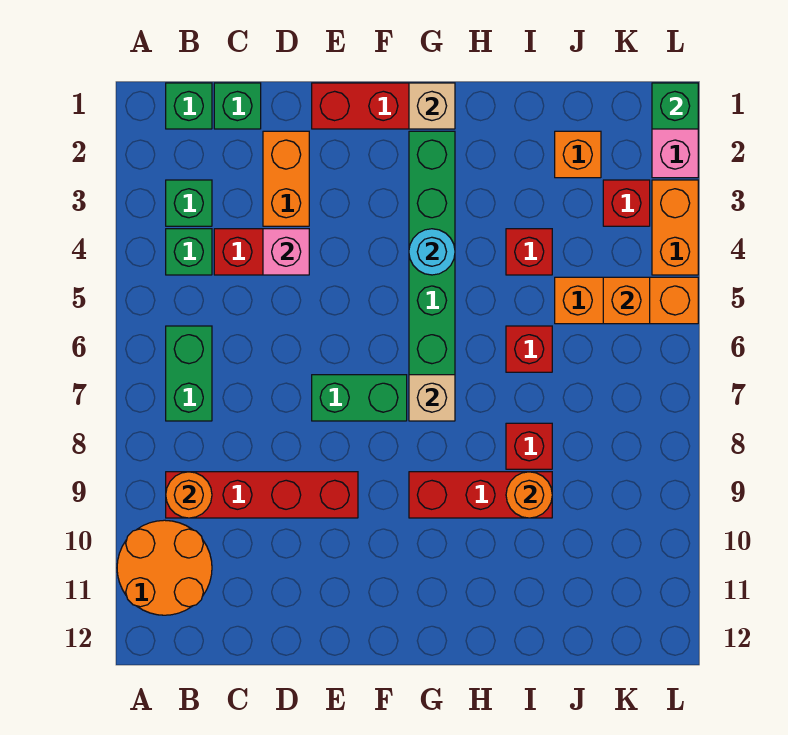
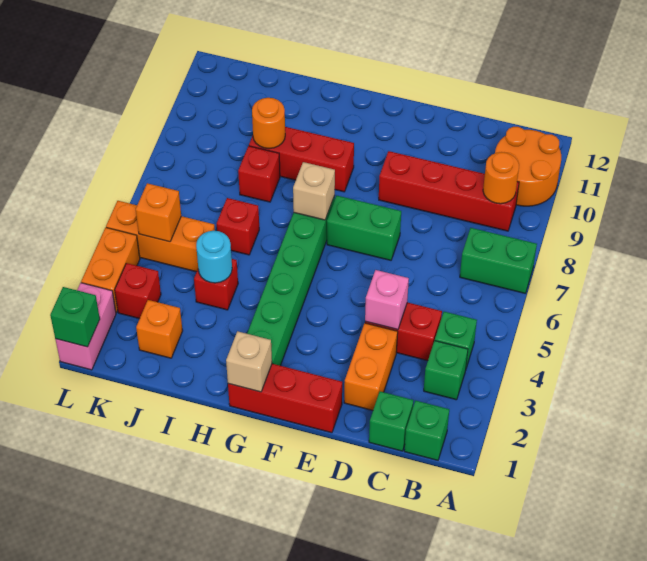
green 1x2 brick [166,326,212,421] -> green 1x2 brick turned to [460,228,537,293]
cyan 1x1 round brick [409,229,455,275] -> cyan 1x1 round brick moved to [196,231,232,283]

